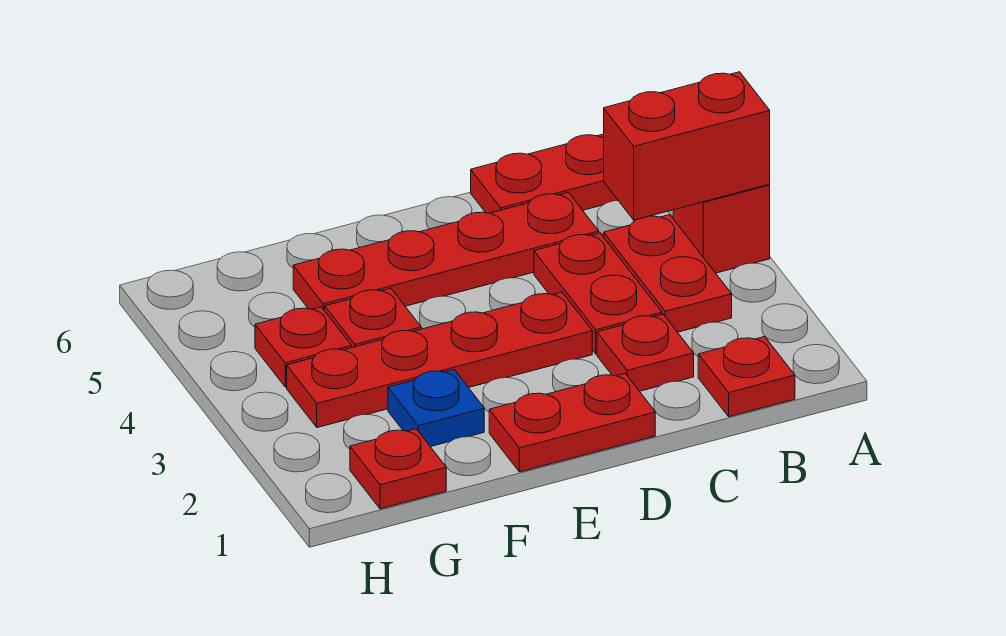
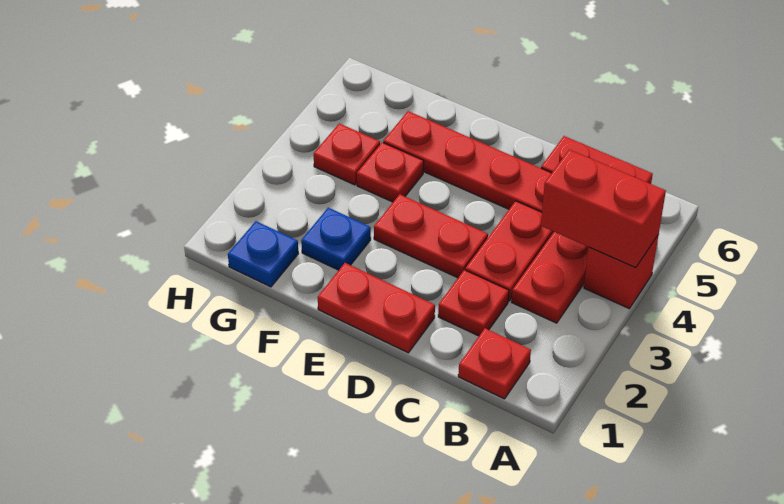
red 1x4 plate [287,292,592,428] -> red 1x2 plate [374,194,488,278]
red 1x1 plate [350,429,446,509] -> blue 1x1 plate [228,221,298,287]

